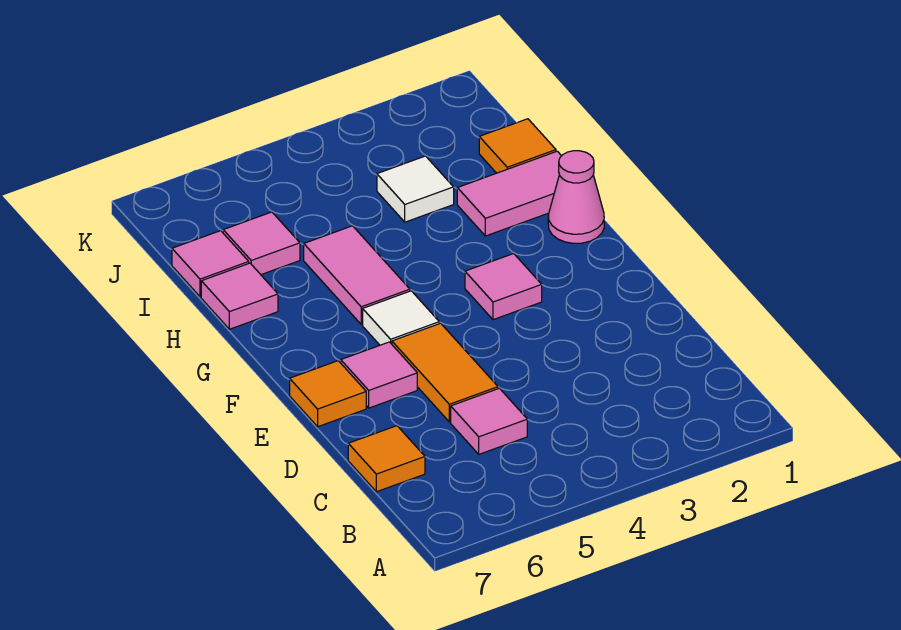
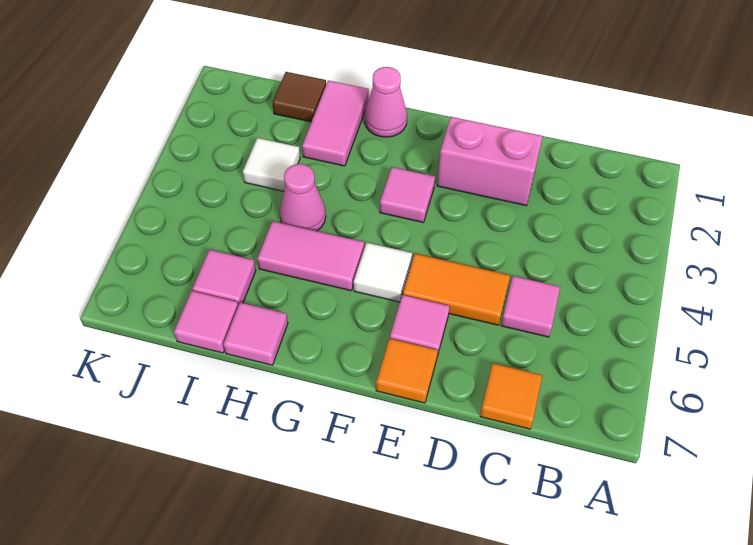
none -> pink 1x2 brick [437,117,543,206]
none -> pink 1x1 cone [280,164,326,231]
orange 1x1 tile [479,119,556,173] -> brown 1x1 tile [272,72,326,122]

